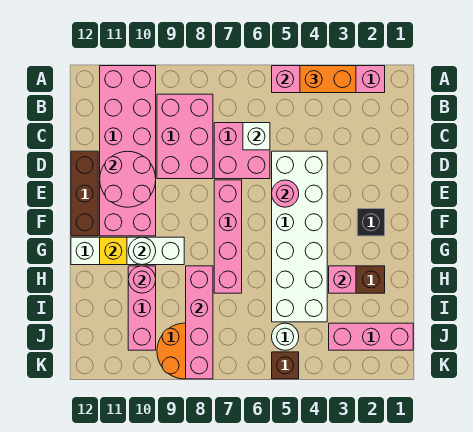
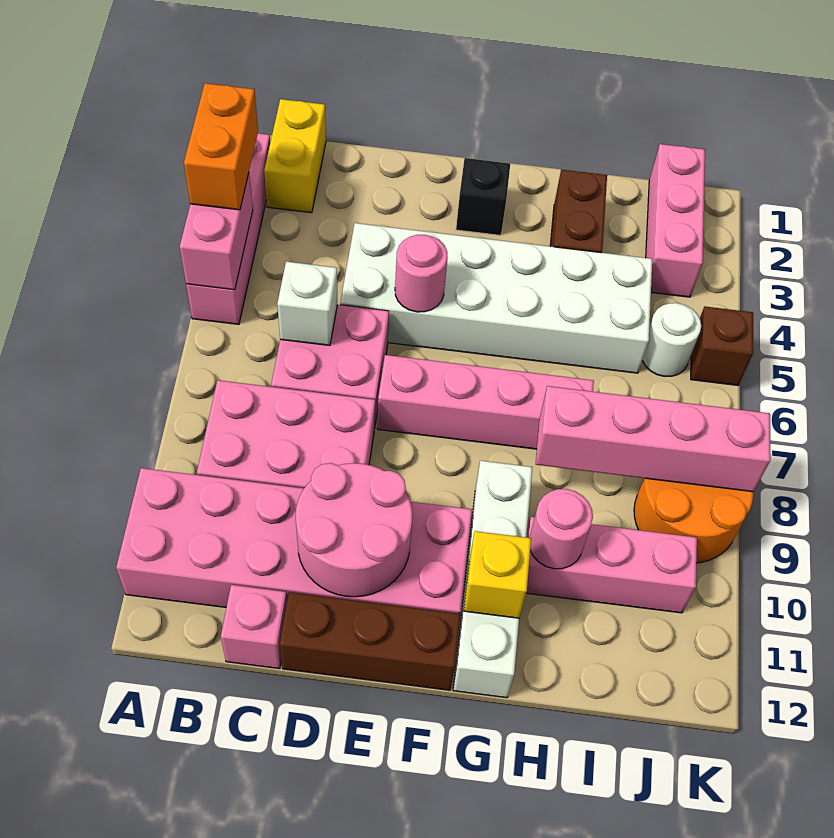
none -> yellow 1x2 brick [264,99,326,213]
white 1x1 round brick [128,237,156,265] -> none
pink 1x1 brick [329,266,356,293] -> pink 1x1 brick moved to [221,585,287,669]

